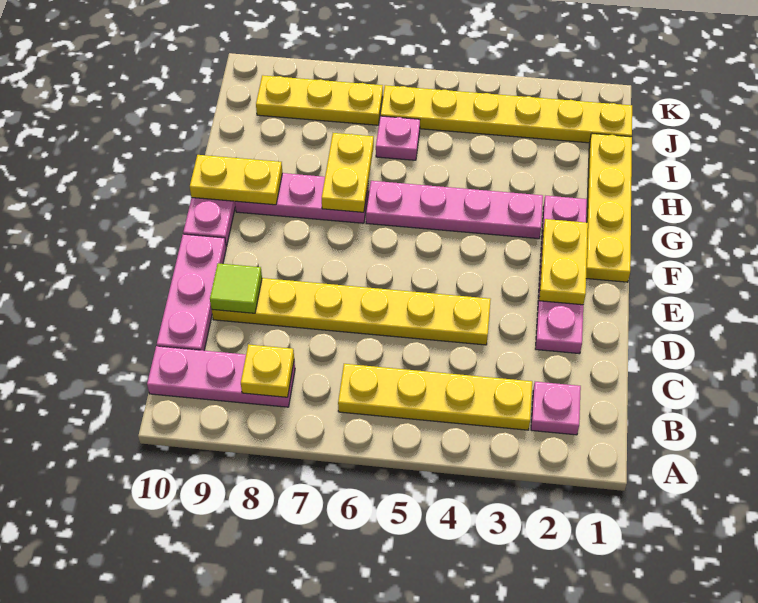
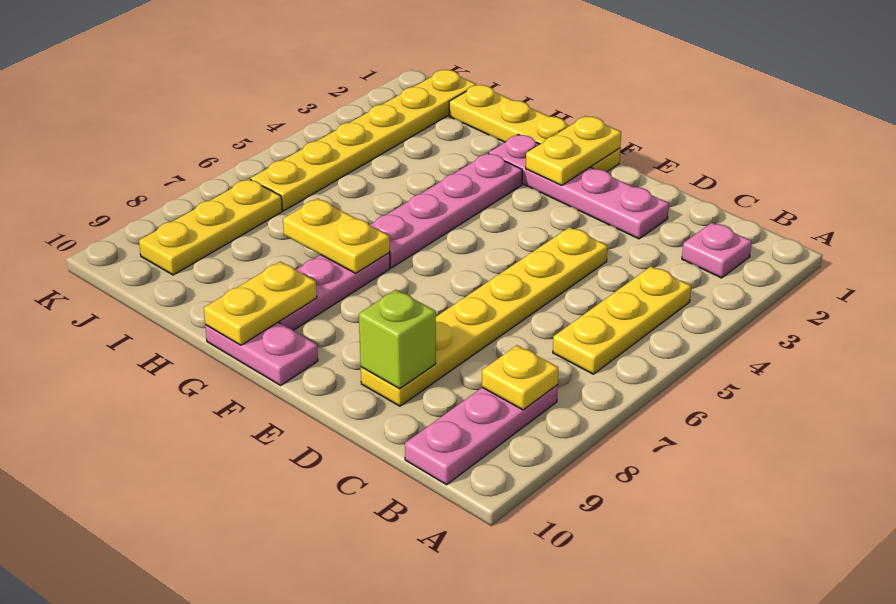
yellow 1x4 plate [338,364,532,430] -> yellow 1x3 plate [553,266,691,374]
pink 1x3 plate [157,234,226,351] -> none
lime 1x1 tile [210,263,262,313] -> lime 1x1 brick [359,290,436,389]
yellow 1x2 plate [539,219,588,305] -> yellow 1x2 plate turned to [526,116,621,185]
pink 1x1 plate [376,116,420,160] -> none

